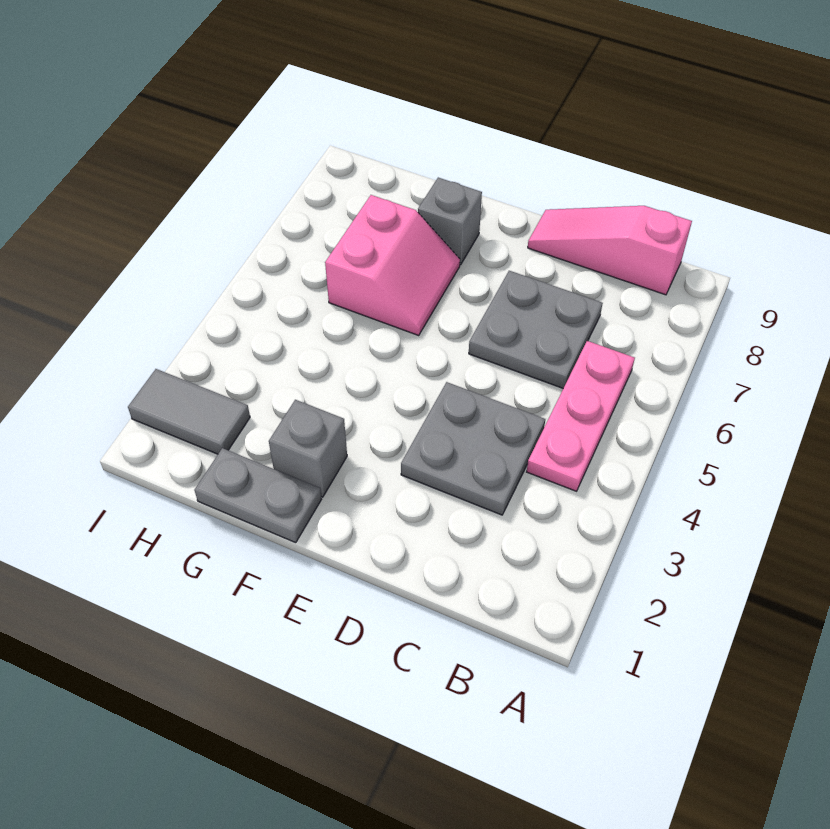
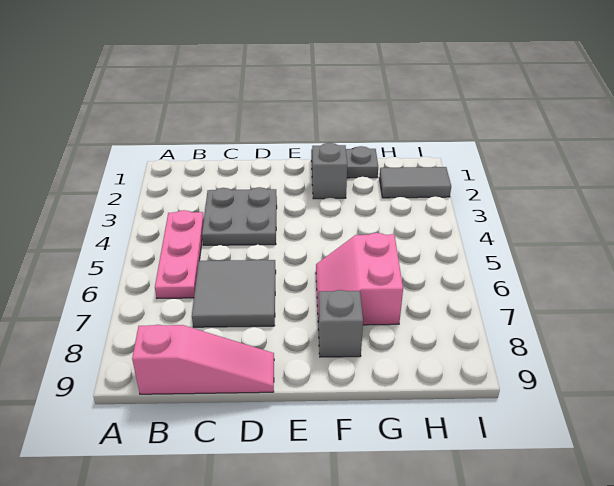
grey 2x2 plate [469,271,603,388] -> grey 2x2 tile [192,260,276,327]

